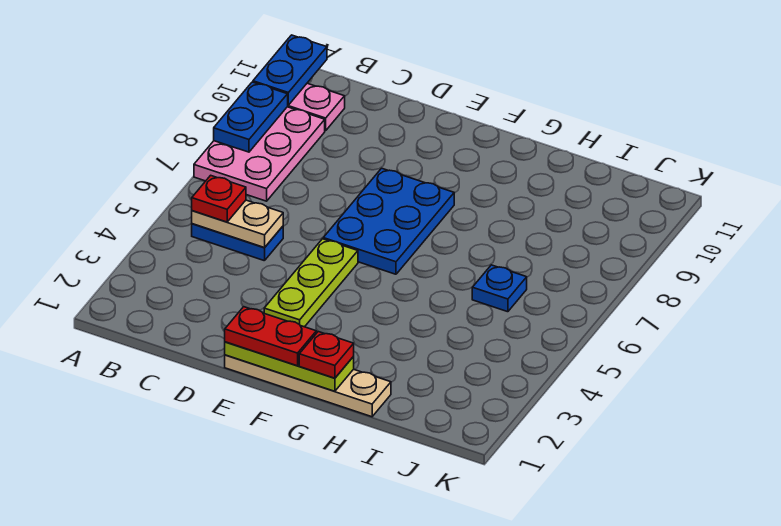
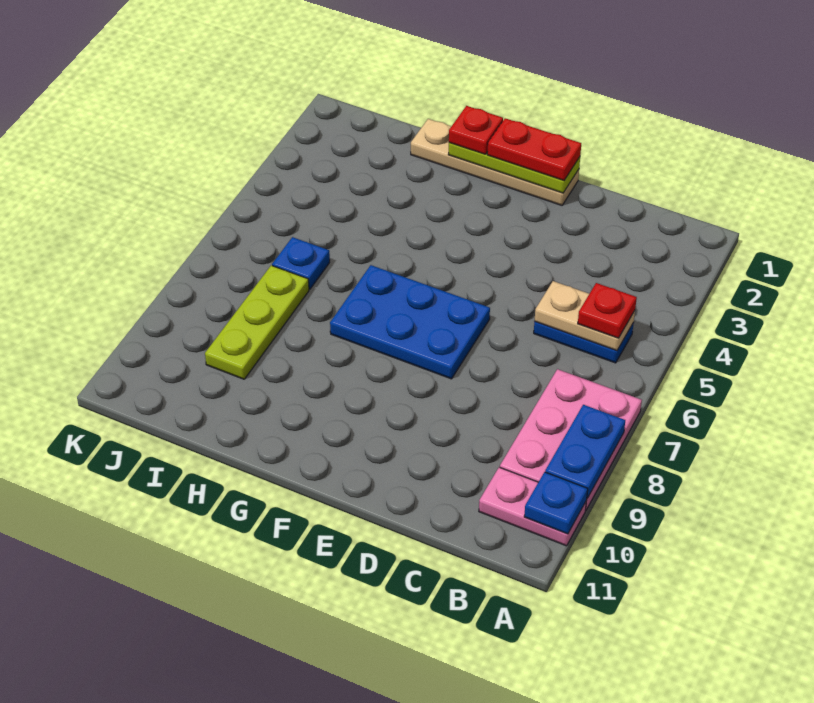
blue 1x2 plate [253,35,327,105] -> blue 1x1 plate [524,472,588,534]
lime 1x3 plate [264,239,358,327] -> lime 1x3 plate moved to [205,265,309,379]
blue 2x3 plate [323,168,454,274] -> blue 2x3 plate turned to [330,265,490,379]

